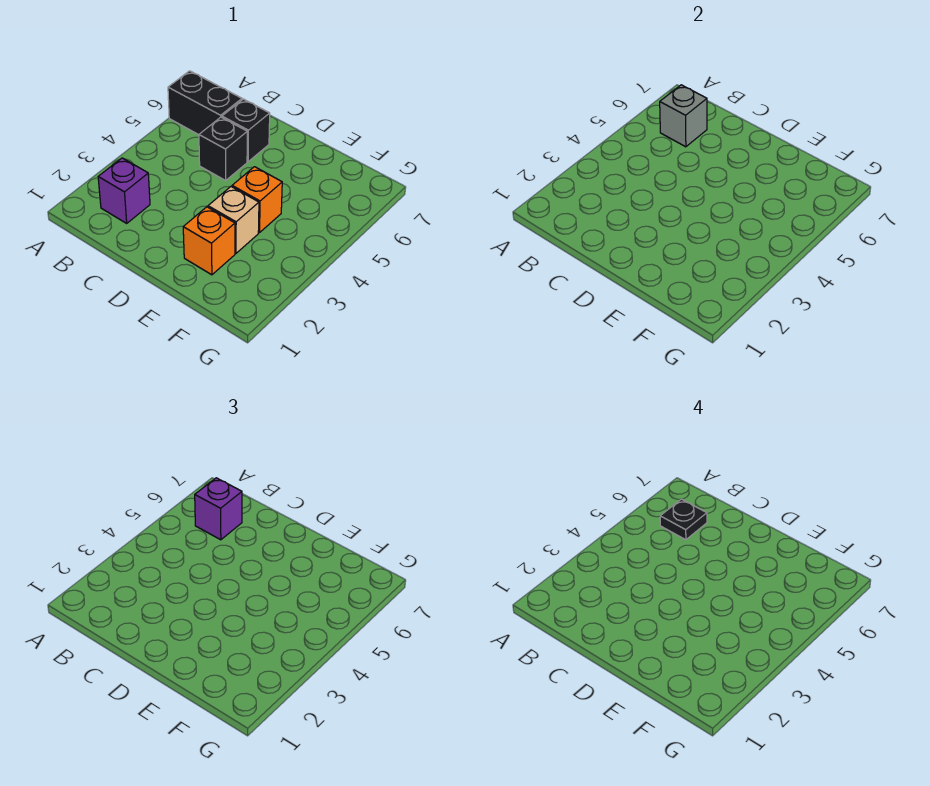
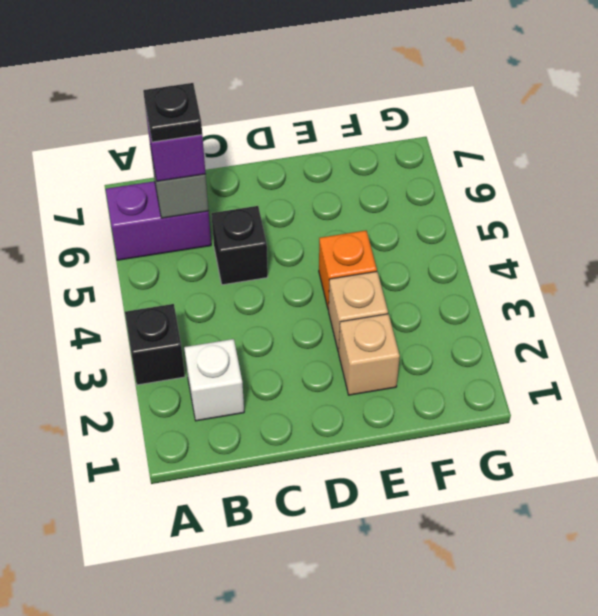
black 1x2 brick [168,71,242,135] -> purple 1x2 brick [106,181,211,260]
purple 1x1 brick [98,158,150,223] -> white 1x1 brick [184,339,244,421]
black 1x1 brick [222,99,270,162] -> black 1x1 brick moved to [125,304,185,385]
orange 1x1 brick [183,207,235,275] -> tan 1x1 brick [339,314,400,395]

